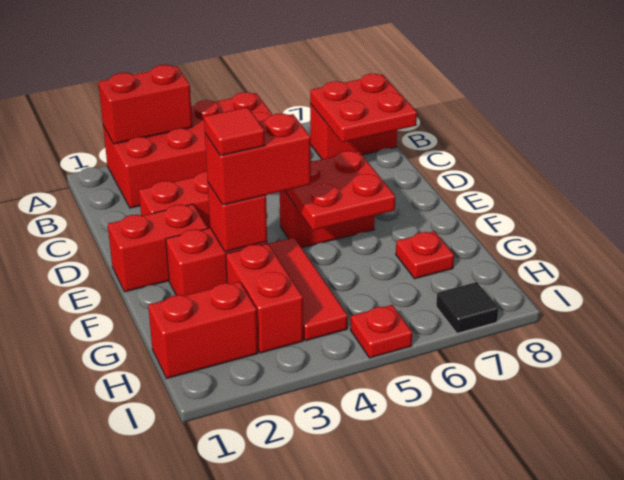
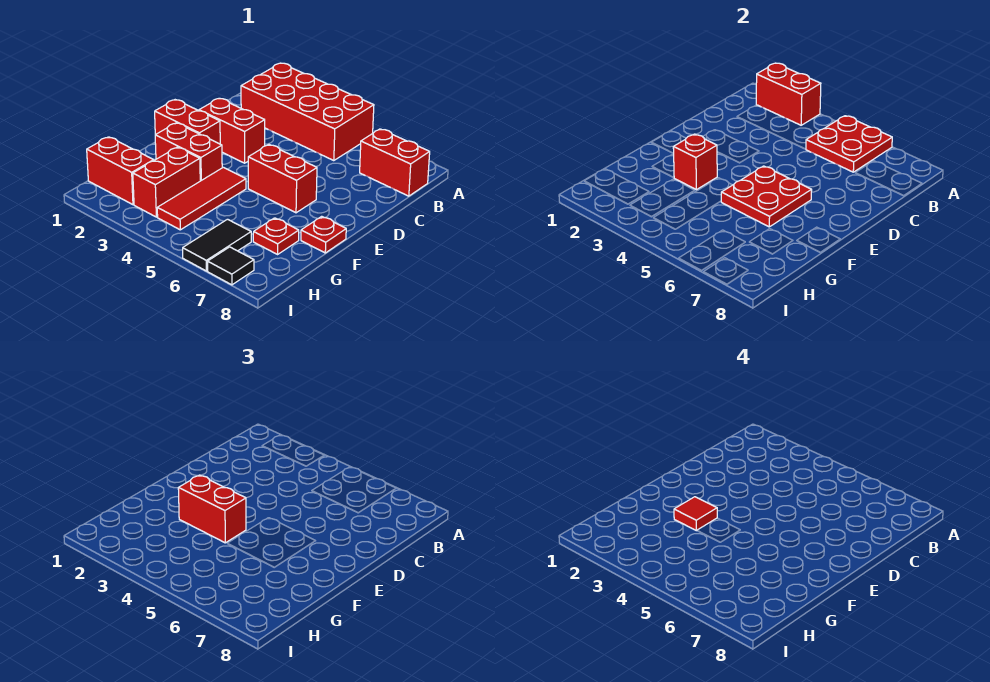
red 2x2 plate [310,74,417,142] -> red 2x2 plate moved to [806,116,892,172]
none -> black 1x2 tile [183,219,251,271]
red 1x1 plate [350,305,412,358] -> red 1x1 plate moved to [301,216,346,253]

